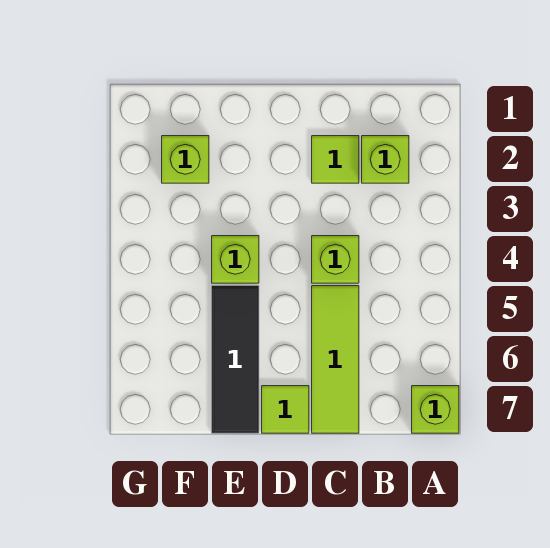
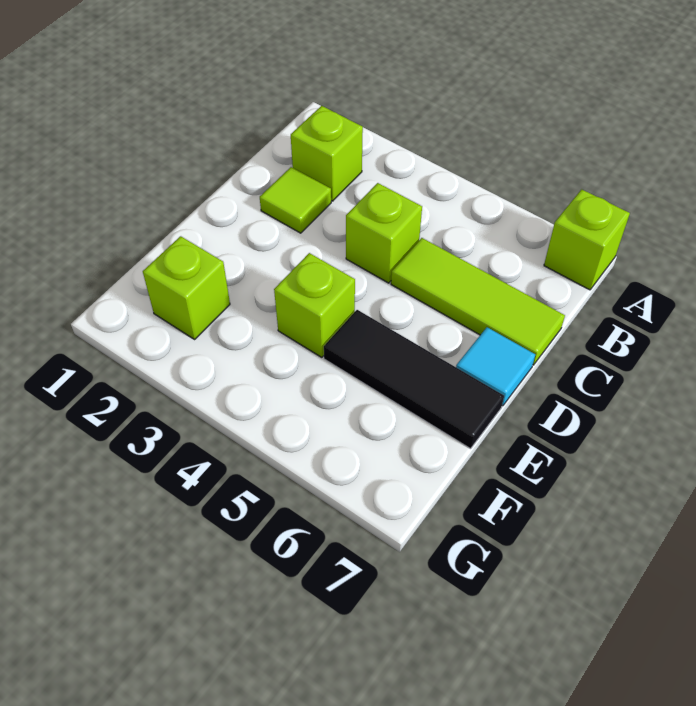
lime 1x1 tile [262,386,309,433] -> cyan 1x1 tile [456,327,535,406]

